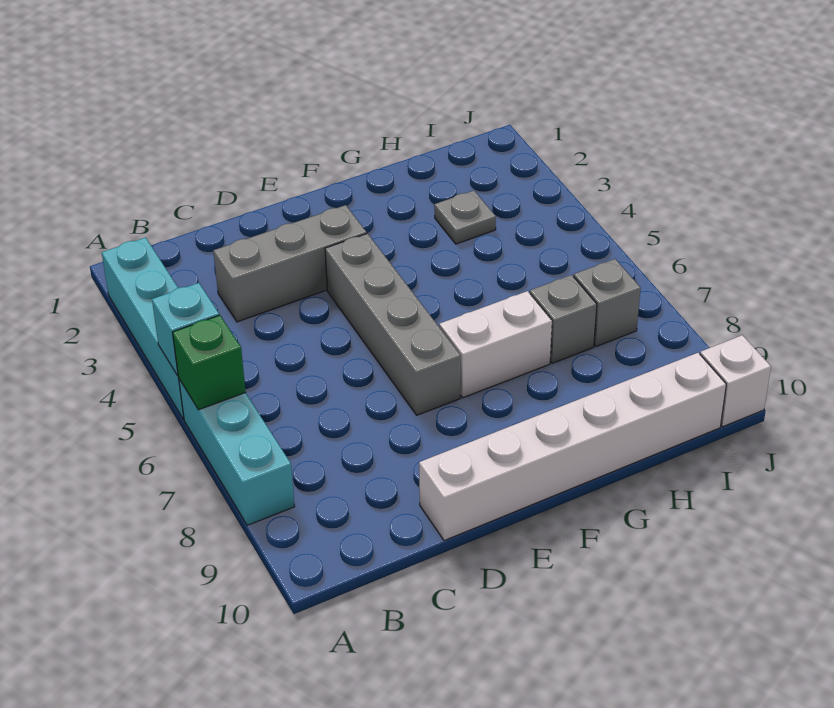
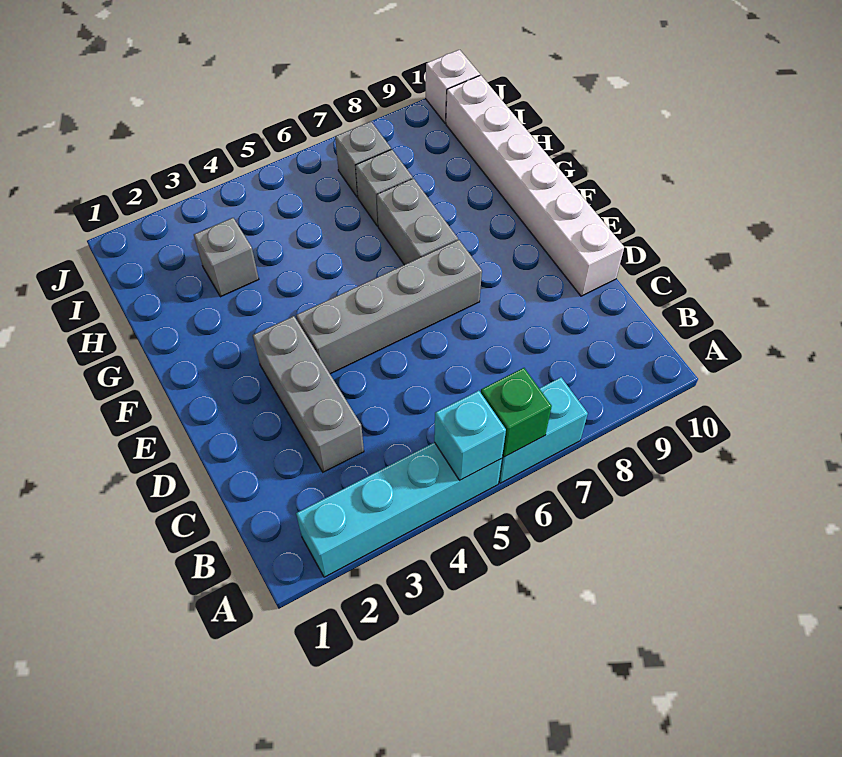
cyan 1x3 brick [179,379,295,525] -> cyan 1x2 brick [499,377,588,483]
white 1x2 brick [439,291,552,398] -> grey 1x2 brick [377,178,458,265]
grey 1x1 plate [434,190,496,244] -> grey 1x1 brick [194,218,259,297]

